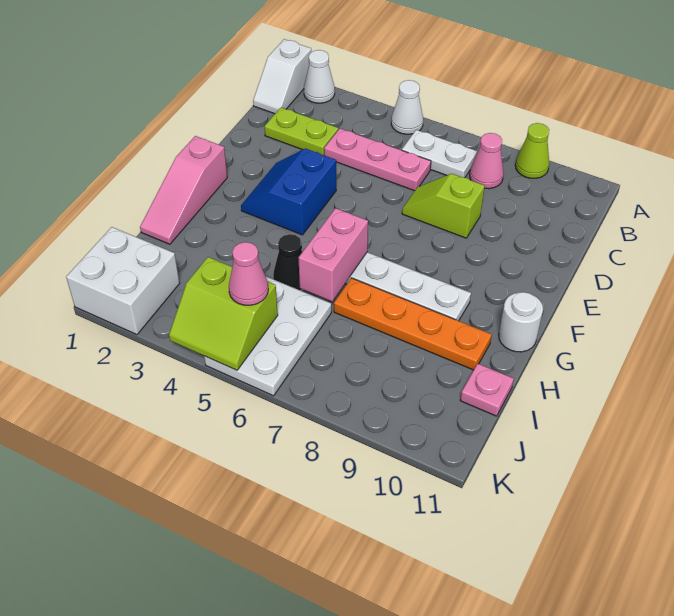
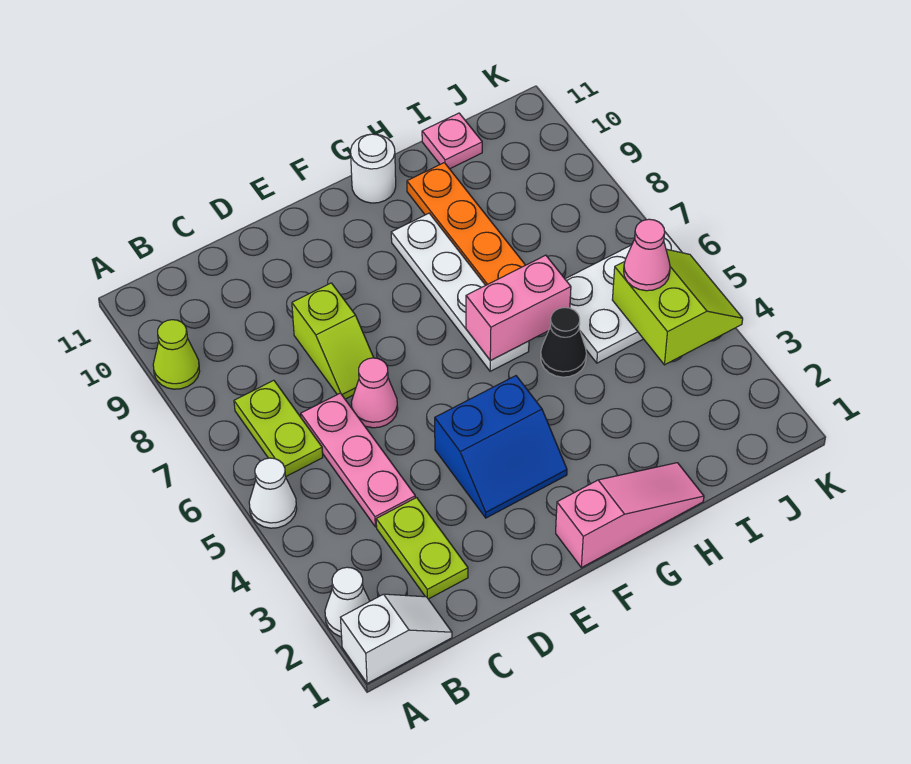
white 1x2 plate [402,130,477,177] -> lime 1x2 plate [234,380,323,477]
pink 1x1 cone [470,133,504,189] -> pink 1x1 cone moved to [351,358,398,428]
white 2x2 brick [66,227,180,335] -> none

